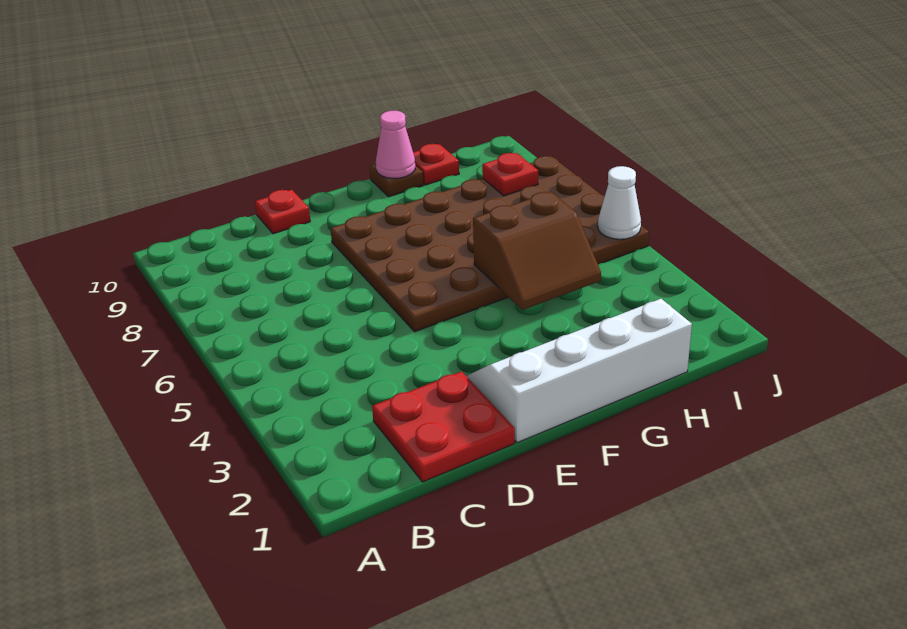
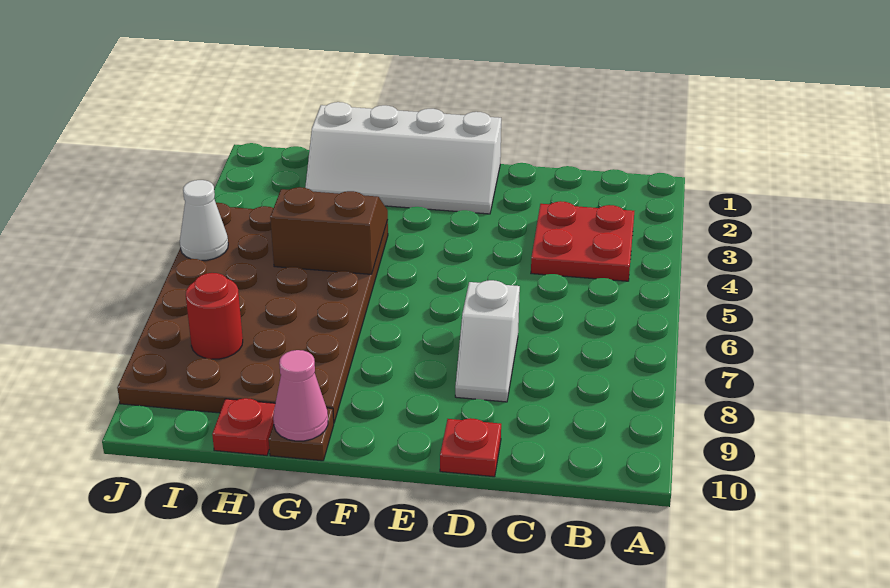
red 2x2 plate [372,371,515,482] -> red 2x2 plate moved to [531,201,634,281]
none -> white 1x2 slope [455,280,520,402]
brown 4x6 plate [330,156,649,332] -> brown 4x6 plate turned to [117,203,388,422]
red 1x1 plate [482,153,538,196] -> red 1x1 round brick [186,273,243,359]

